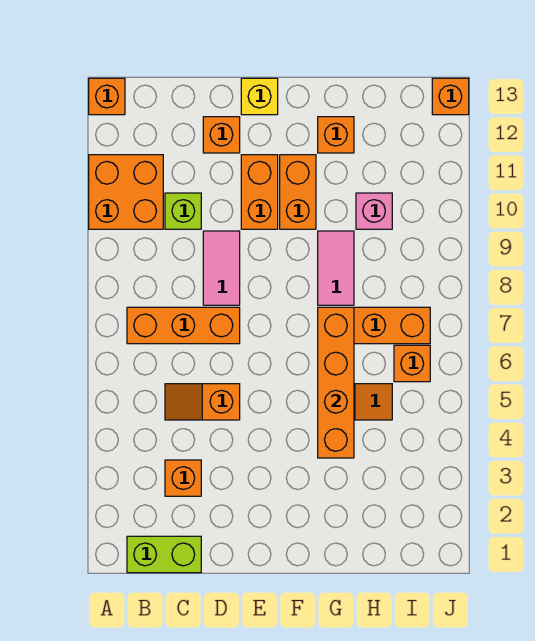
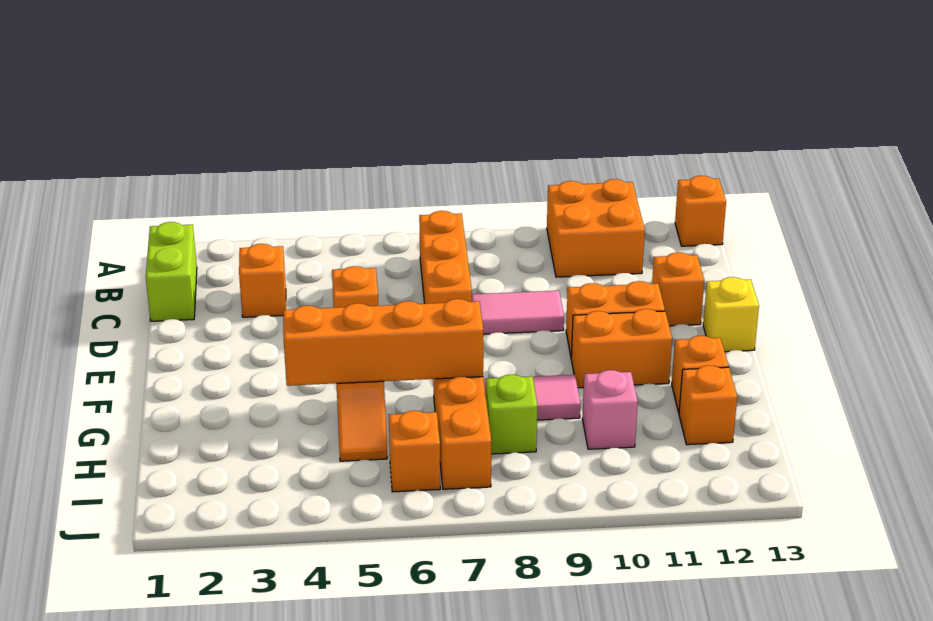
lime 1x1 brick [165,193,201,229] -> lime 1x1 brick moved to [486,375,537,454]
orange 1x1 brick [432,78,469,115] -> orange 1x1 brick moved to [679,365,737,445]

